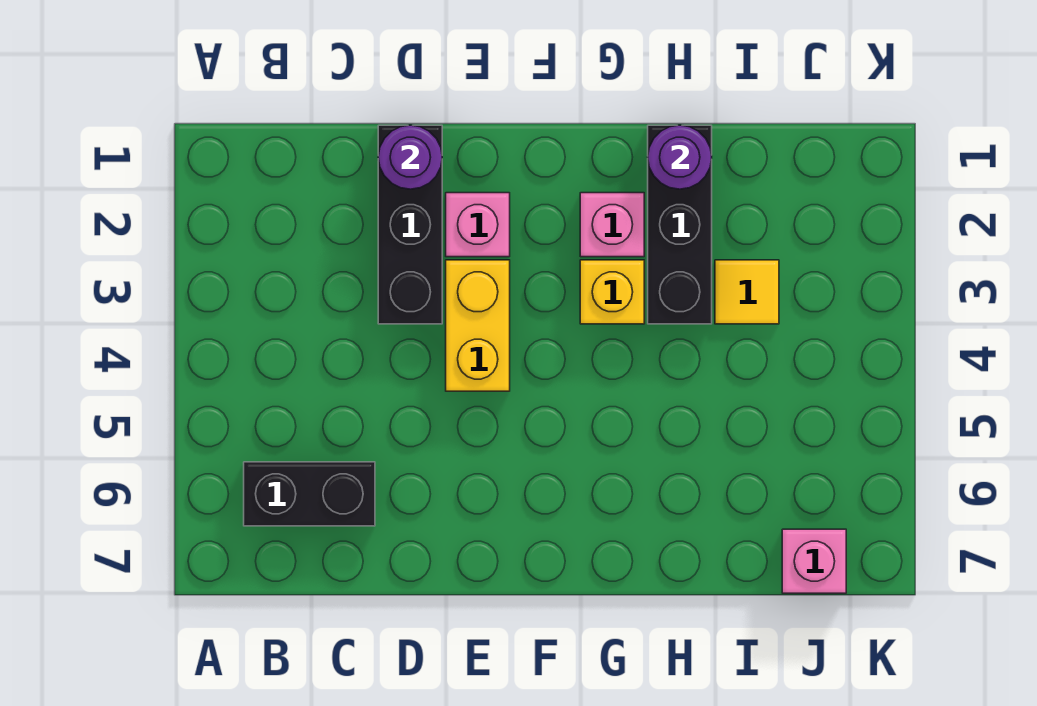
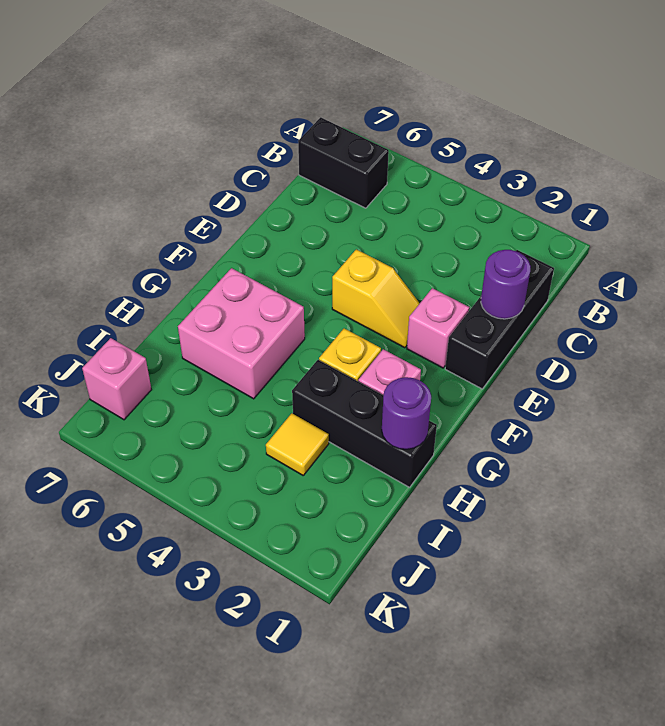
black 1x2 brick [244,462,375,526] -> black 1x2 brick turned to [298,117,389,208]
black 1x3 brick [378,125,442,324] -> black 1x3 brick turned to [445,250,554,389]
yellow 1x2 brick [446,260,510,391] -> yellow 1x2 slope [332,249,420,348]
none -> pink 2x2 brick [178,268,305,399]

